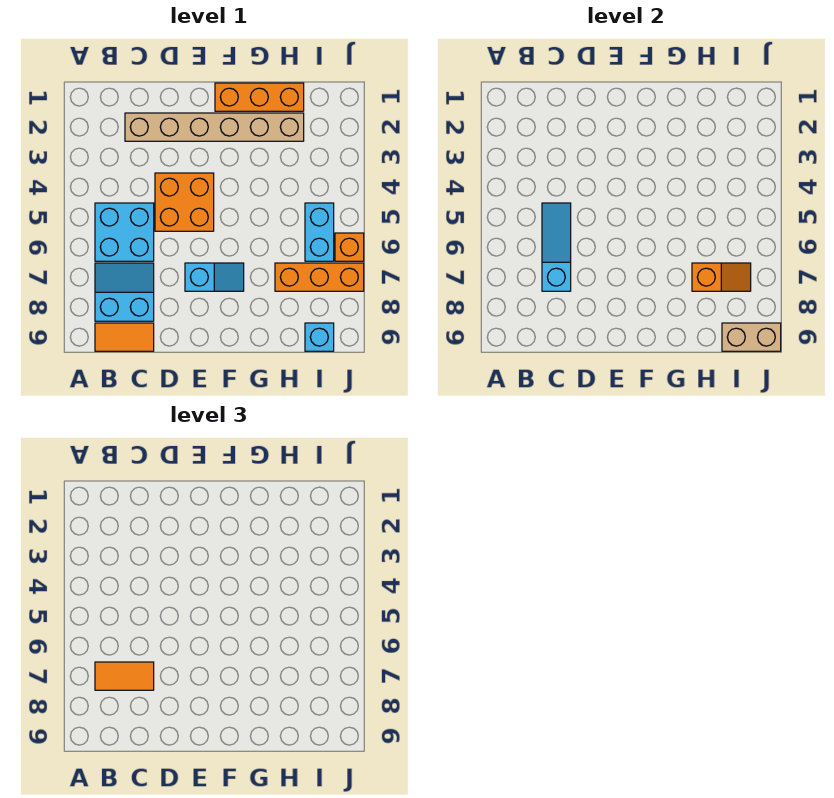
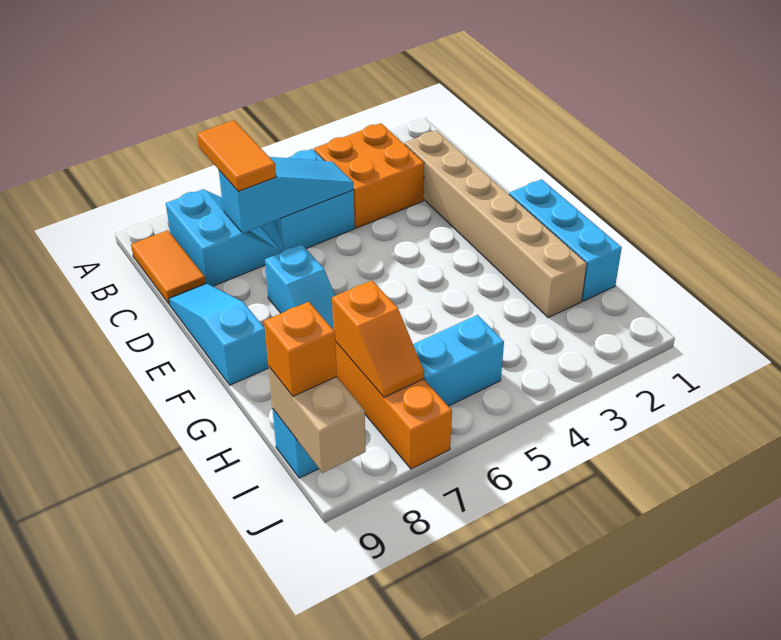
orange 2x2 brick [155,173,214,231] -> orange 2x2 brick moved to [314,123,424,228]
none -> cyan 1x3 slope [169,283,268,385]
orange 1x3 brick [215,83,304,111] -> cyan 1x3 brick [509,179,622,301]
orange 1x1 brick [335,233,364,261] -> orange 1x1 brick moved to [264,302,337,396]

